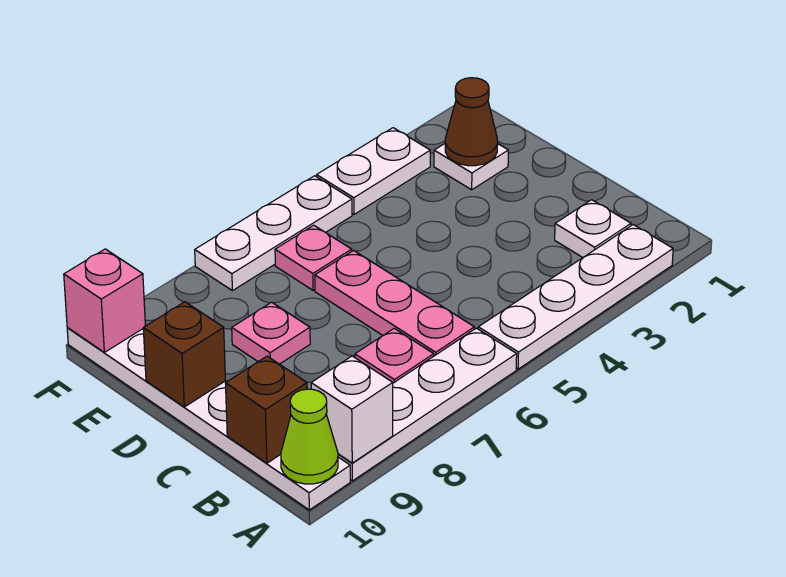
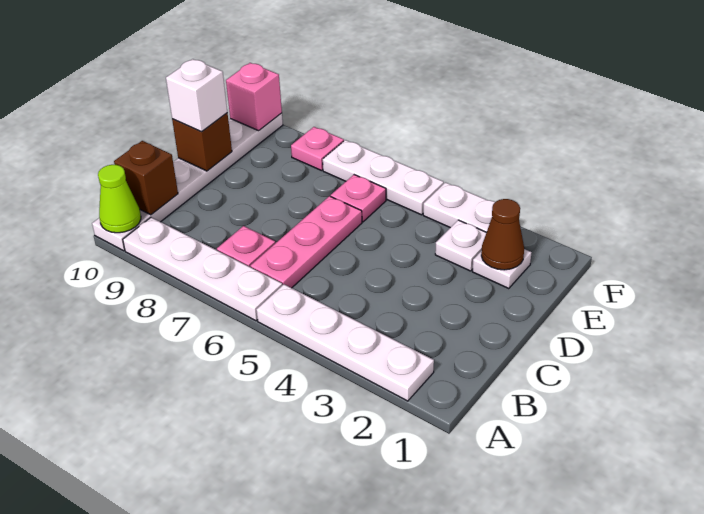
white 1x1 brick [311,356,393,463] -> white 1x1 brick moved to [166,59,227,132]
white 1x1 plate [555,200,631,257] -> white 1x1 plate moved to [435,220,486,271]
pink 1x1 plate [232,302,310,364] -> pink 1x1 plate moved to [291,127,344,171]

